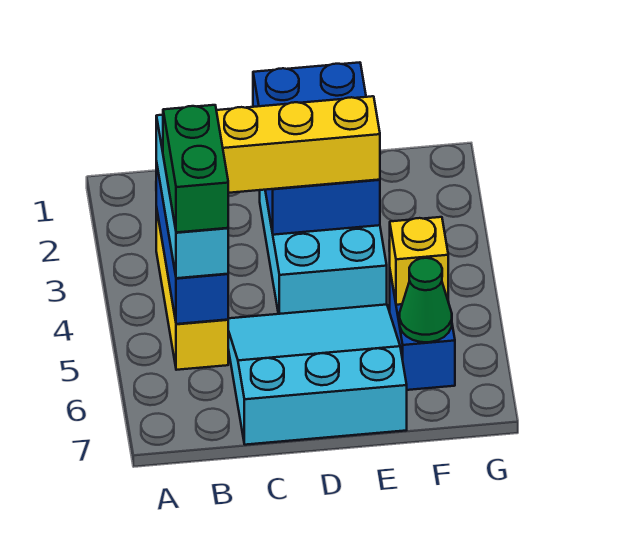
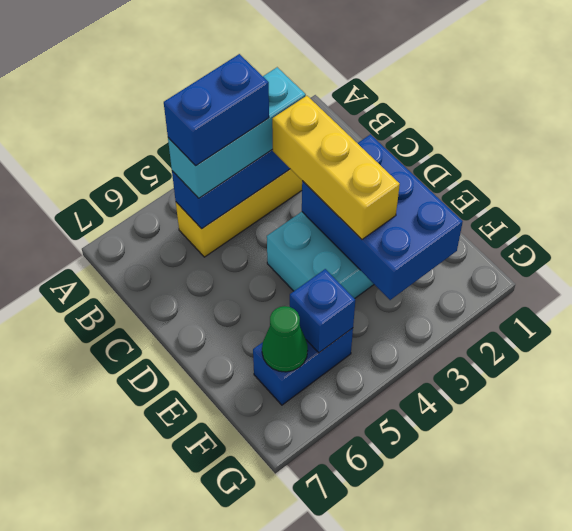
green 1x2 brick [163,105,228,232] -> blue 1x2 brick [164,54,269,166]
cyan 3x3 slope [228,305,407,445] -> none
blue 2x3 brick [253,62,380,235] -> blue 2x3 brick turned to [302,134,463,300]
yellow 1x1 brick [390,217,448,305] -> blue 1x1 brick [290,269,355,353]

